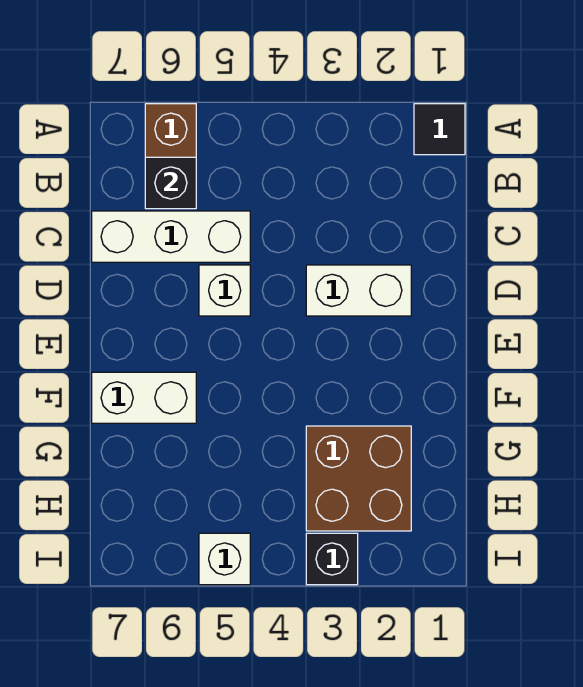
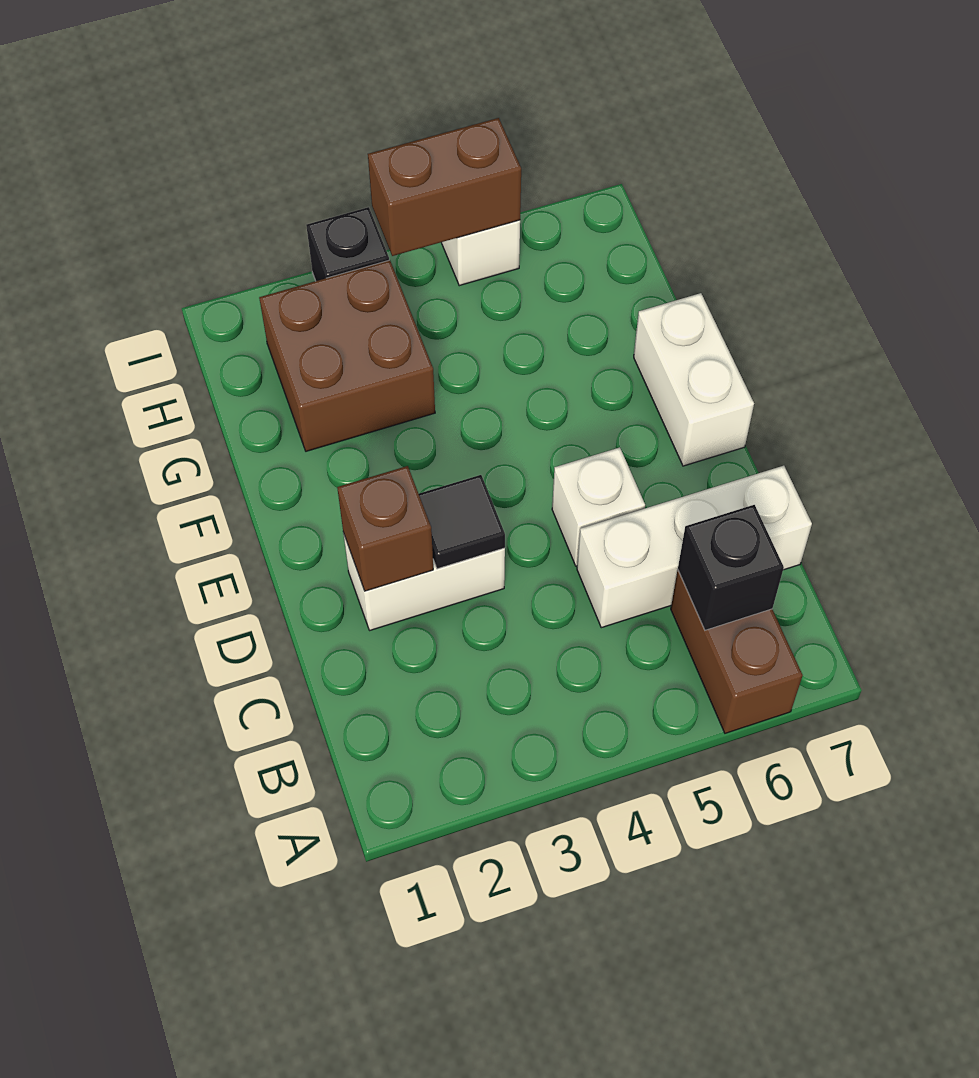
black 1x1 tile [414,104,465,155] -> black 1x1 tile moved to [419,475,505,569]
none -> brown 1x1 brick [337,466,433,591]
white 1x2 brick [92,372,196,423] -> white 1x2 brick turned to [634,293,754,466]
none -> brown 1x2 brick [368,118,521,256]

